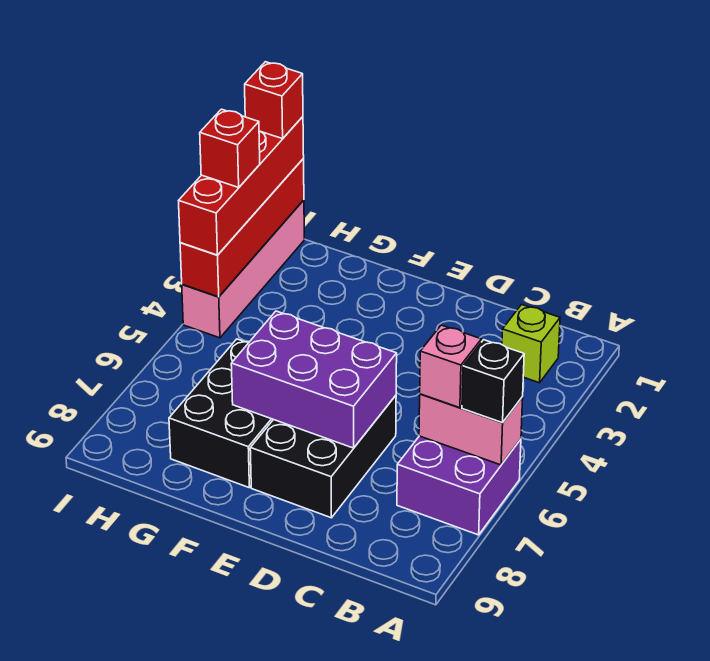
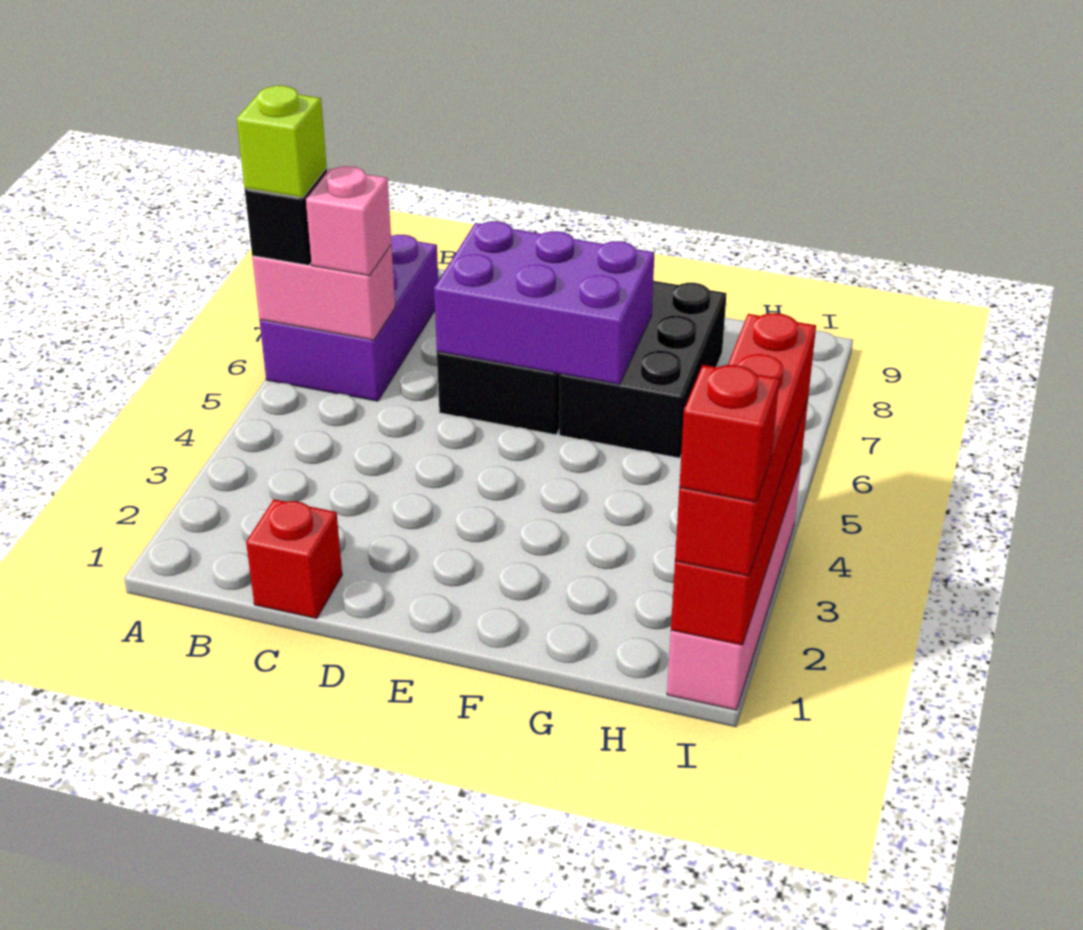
purple 2x2 brick [397,436,521,535] -> purple 2x3 brick [260,235,438,401]
lime 1x1 brick [502,305,560,383] -> lime 1x1 brick moved to [237,86,327,198]
red 1x1 brick [200,109,260,187] -> red 1x1 brick moved to [246,499,342,619]

